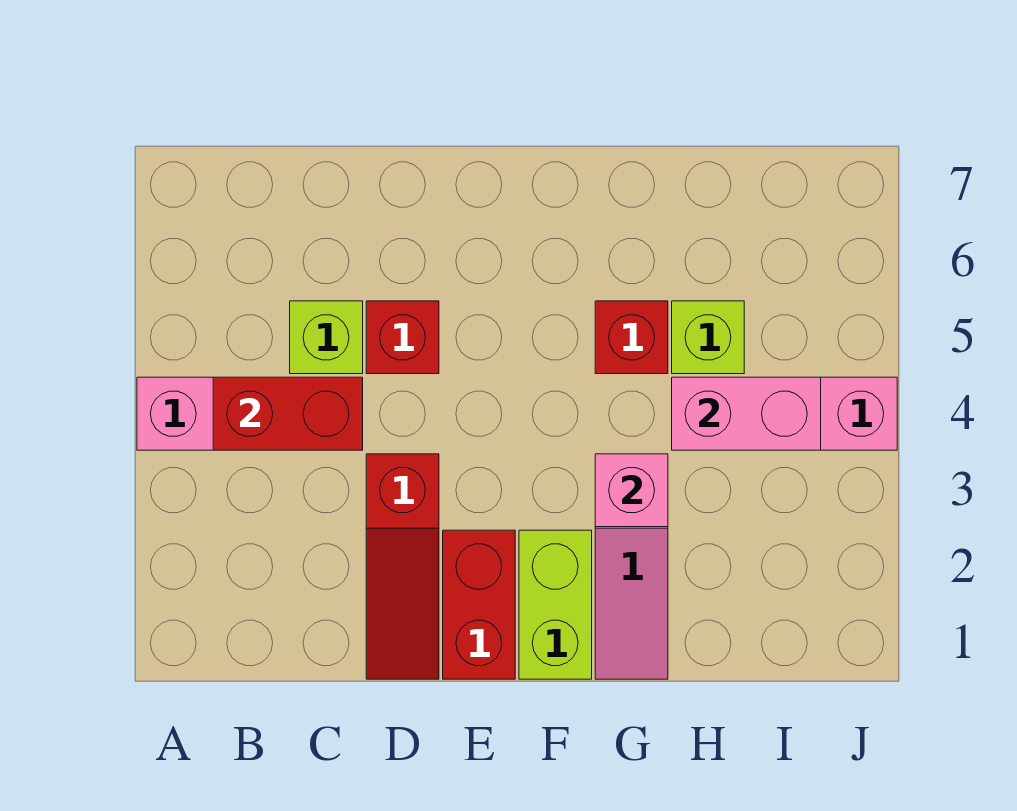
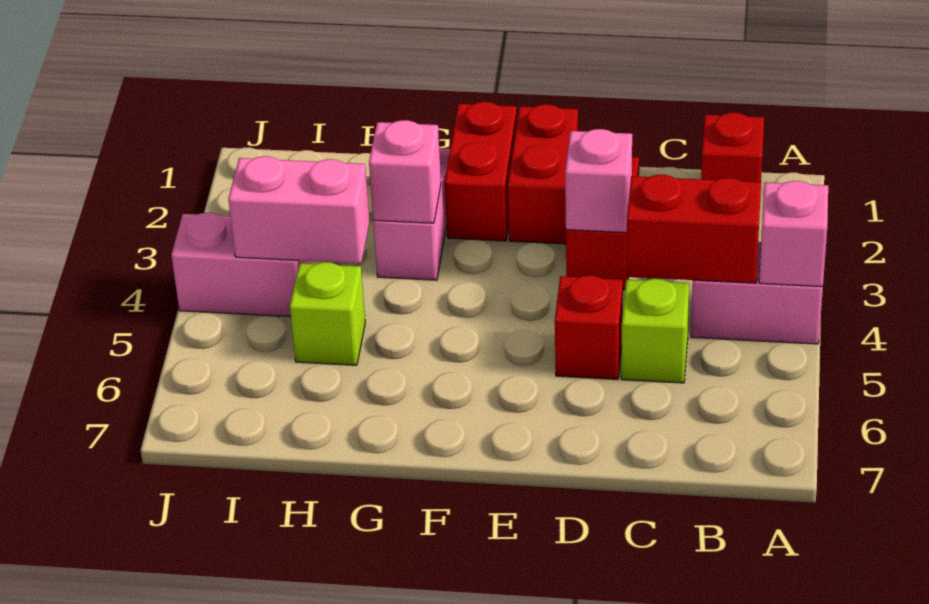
none -> pink 1x1 brick [759,181,828,287]
none -> pink 1x1 brick [565,129,632,233]
lime 1x2 brick [519,530,592,679] -> red 1x2 brick [445,102,517,241]
red 1x1 brick [595,301,668,374] -> red 1x1 brick moved to [701,113,764,182]

